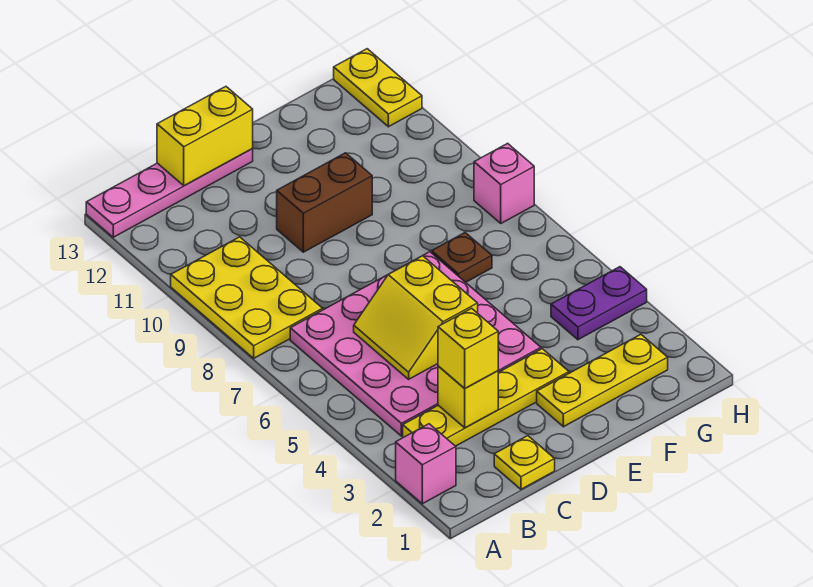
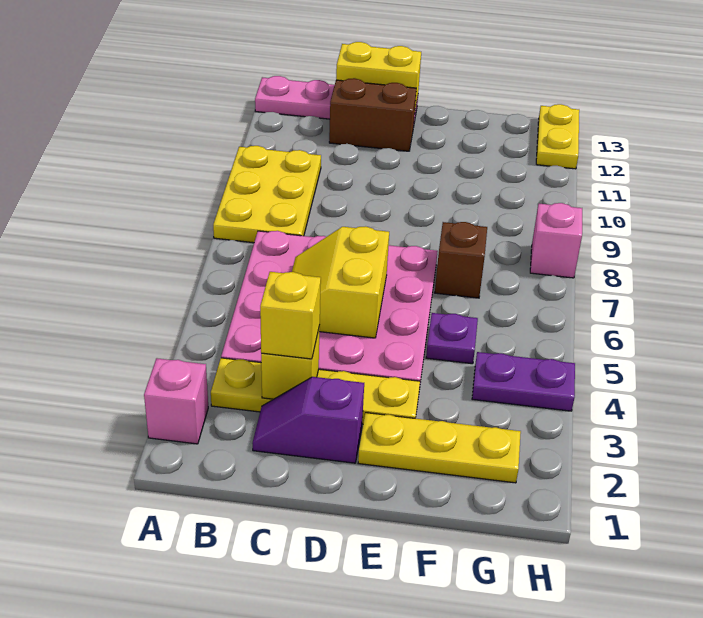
yellow 1x1 plate [494,436,555,489] -> none
none -> purple 1x2 slope [252,377,364,463]
brown 1x2 brick [277,153,372,252] -> brown 1x2 brick moved to [329,78,416,151]
none -> purple 1x1 plate [426,313,478,364]
brown 1x1 plate [432,233,492,282] -> brown 1x1 brick [435,222,487,298]

